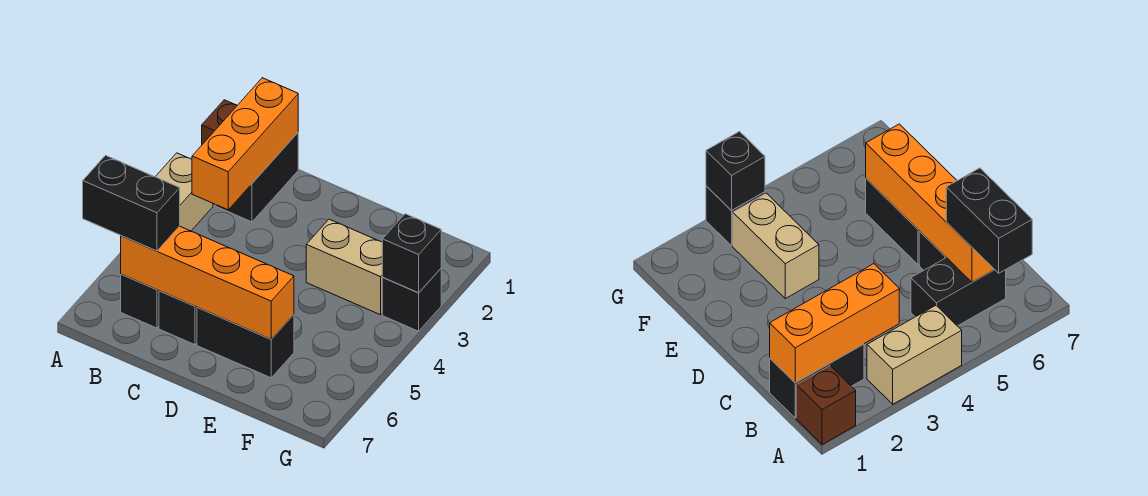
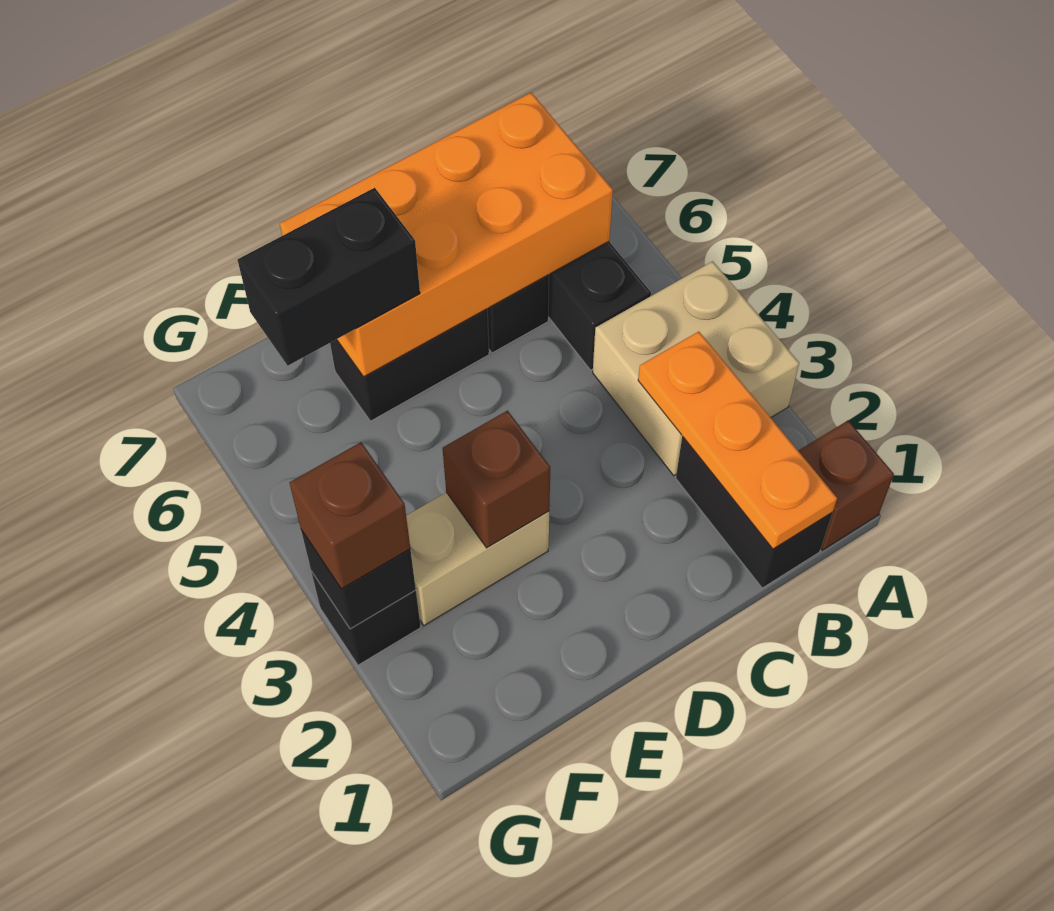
tan 1x2 brick [155,153,213,231] -> tan 2x2 brick [593,261,799,476]
black 1x2 brick [83,155,180,251] -> black 1x2 brick moved to [237,188,420,365]
orange 1x3 brick [192,78,298,210] -> orange 1x3 plate [638,332,837,549]
orange 1x4 brick [121,226,294,339] -> orange 2x4 brick [280,93,613,377]
none -> brown 1x1 brick [443,411,550,548]
none -> brown 1x1 brick [289,442,410,589]

